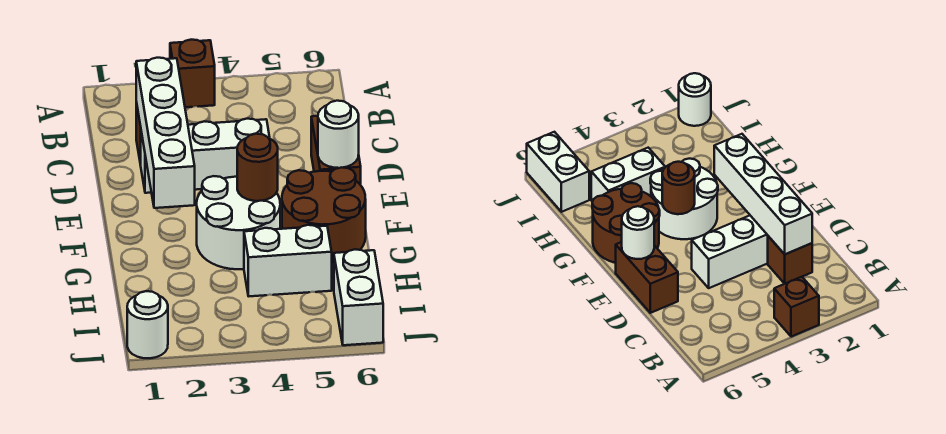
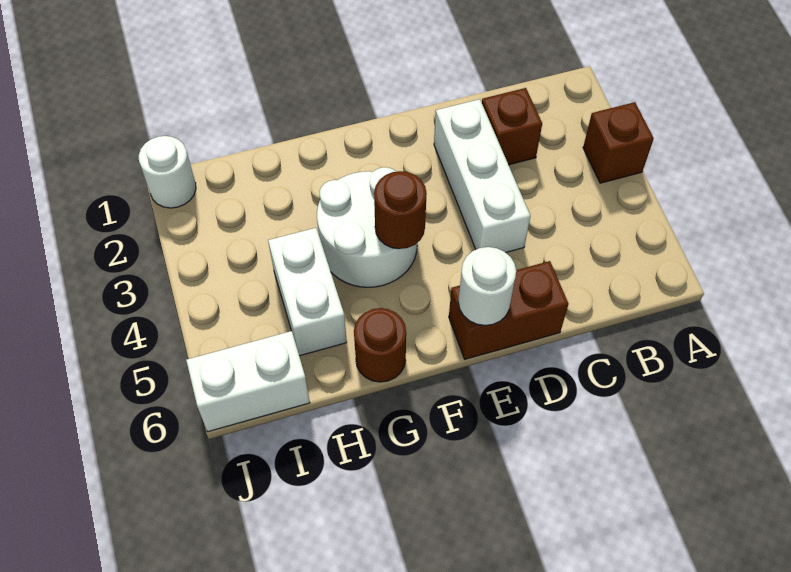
white 1x4 brick [136,58,195,208] -> none
brown 2x2 round brick [282,167,366,263] -> brown 1x1 round brick [354,308,406,382]

